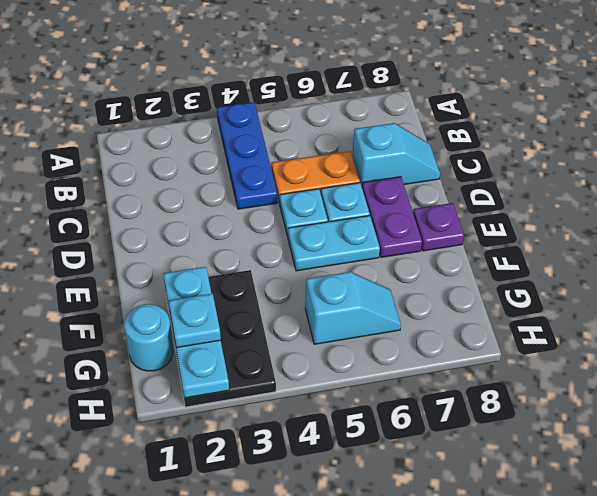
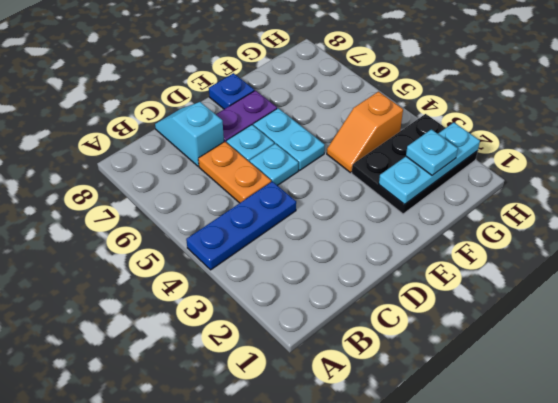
purple 1x1 plate [413,203,464,251] -> blue 1x1 plate [209,73,254,109]
none -> orange 1x2 slope [327,92,403,173]
cyan 1x1 round brick [124,304,173,371] -> none
cyan 1x2 slope [305,272,401,344] -> none

